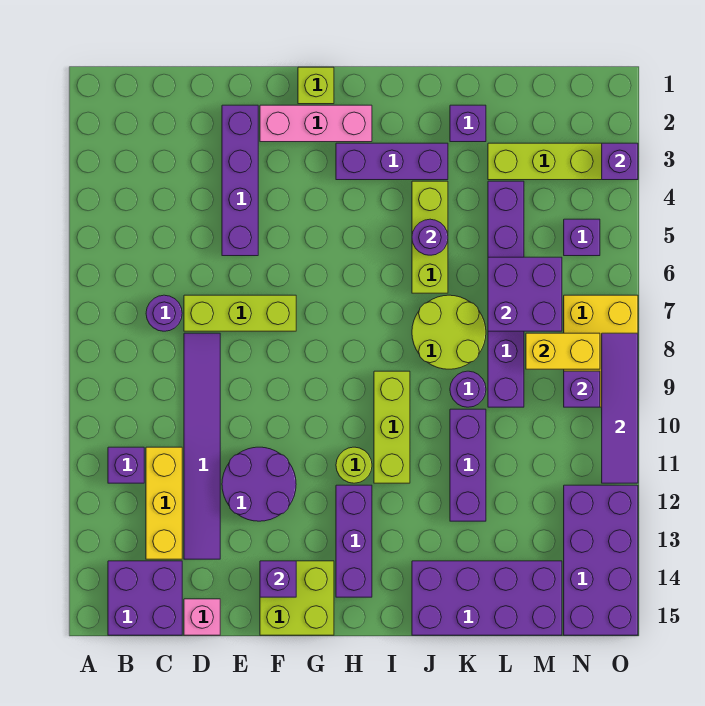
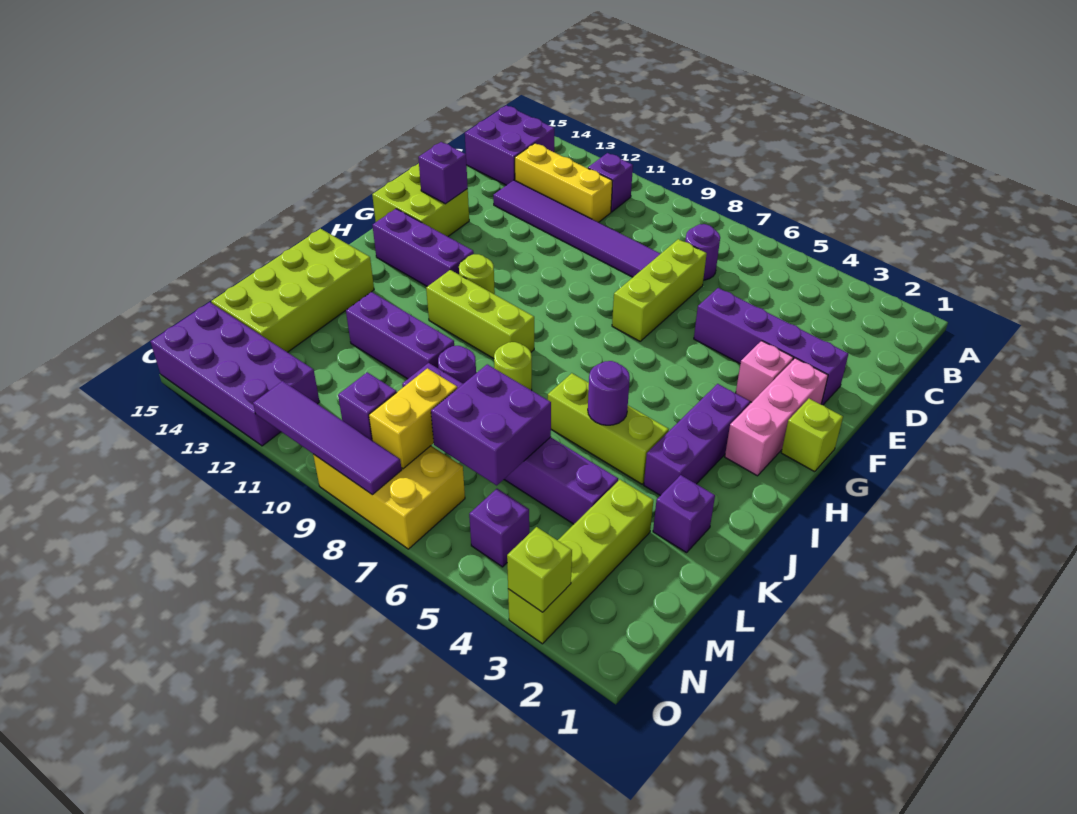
pink 1x1 brick [184,599,220,635] -> pink 1x1 brick moved to [736,341,793,402]
purple 2x2 round brick [222,447,296,521] -> none
lime 2x2 round brick [412,295,486,369] -> lime 1x1 round brick [494,342,532,390]
purple 2x4 brick [412,561,562,635] -> lime 2x4 brick [211,229,374,352]
purple 1x1 brick [602,143,638,180] -> lime 1x1 brick [507,527,572,612]

